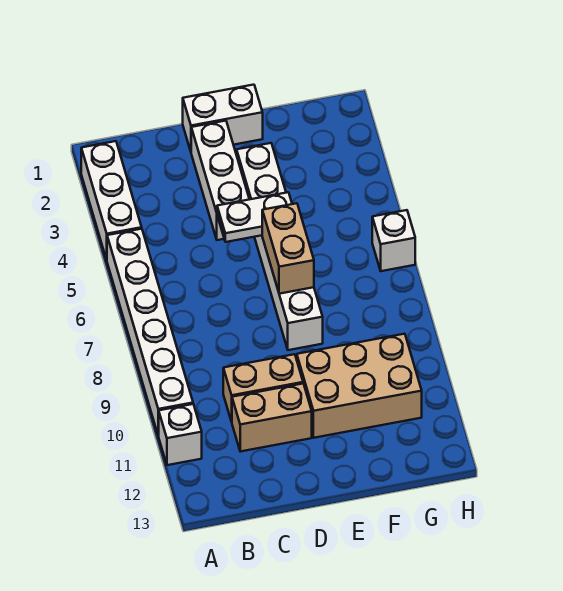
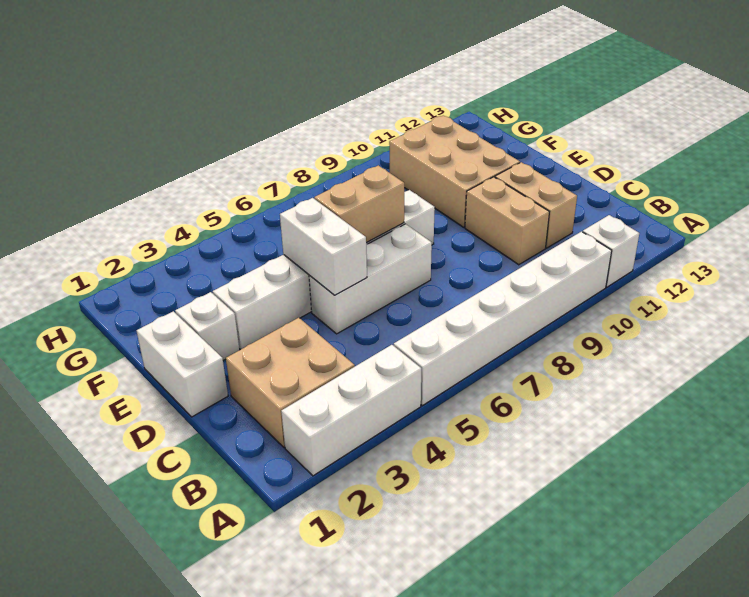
none -> tan 2x2 brick [226,318,355,447]
white 1x3 brick [191,121,249,240] -> white 1x3 brick moved to [309,224,432,334]
white 1x2 plate [217,192,292,242] -> white 1x2 brick [280,198,367,295]
white 1x1 brick [372,210,415,271] -> white 1x1 brick moved to [175,292,239,360]

